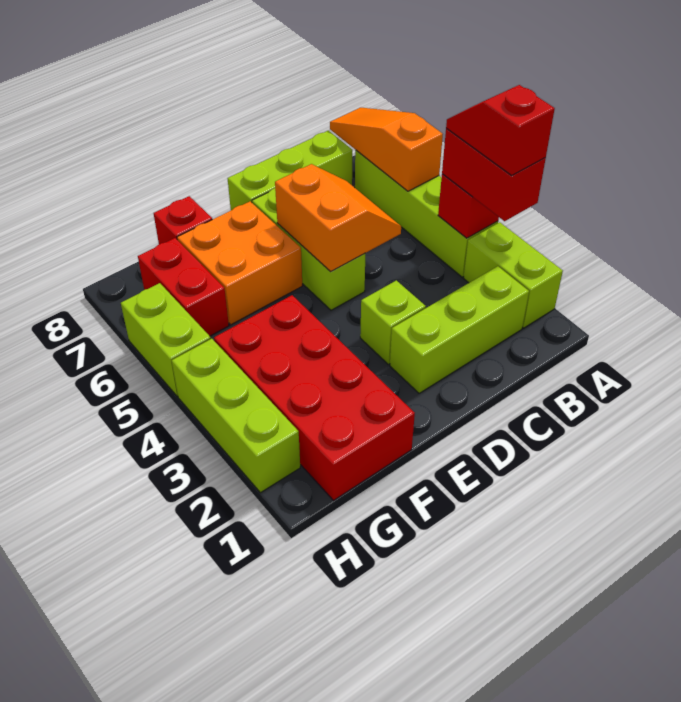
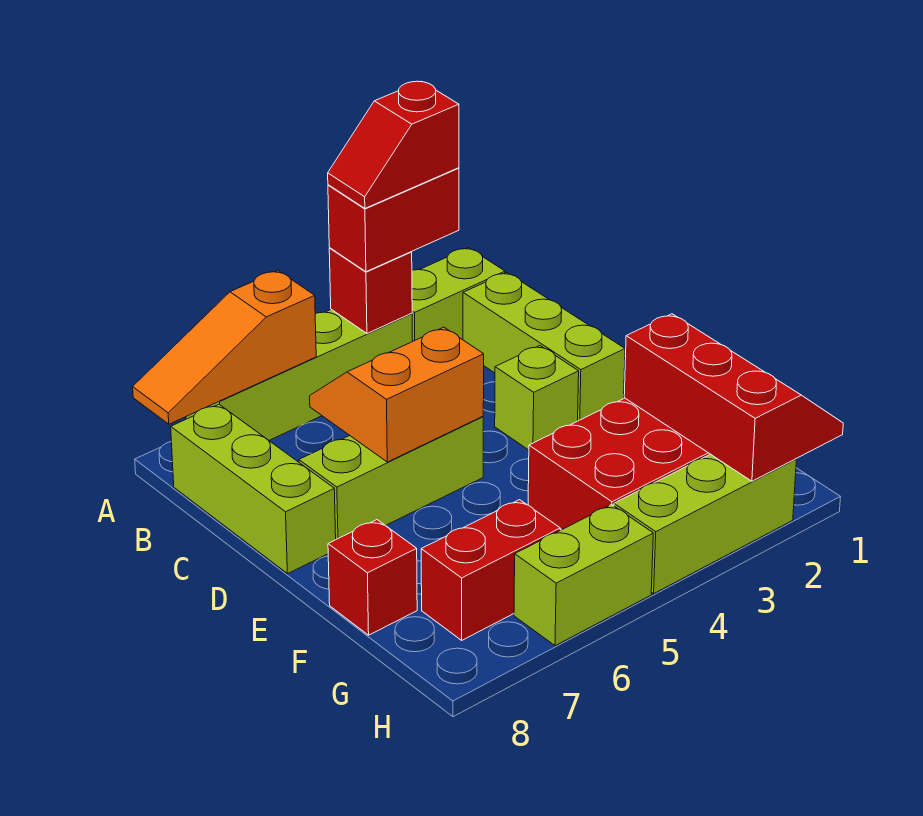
orange 2x2 brick [177,201,302,325] -> none
none -> red 2x3 slope [624,314,843,481]

